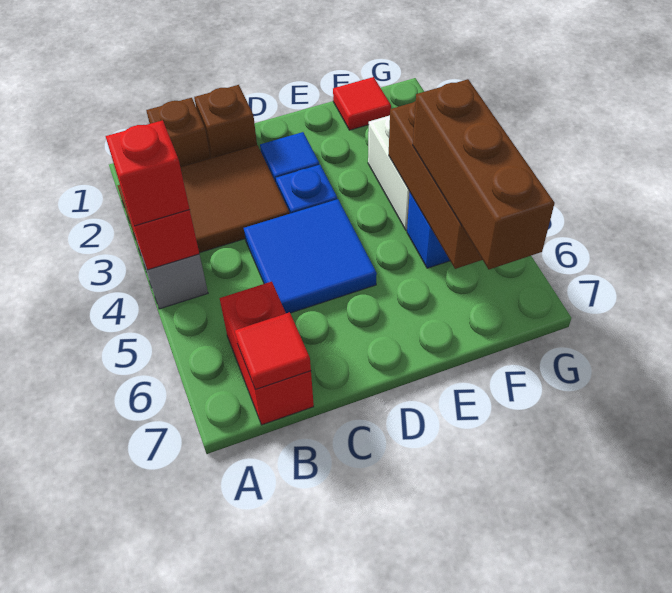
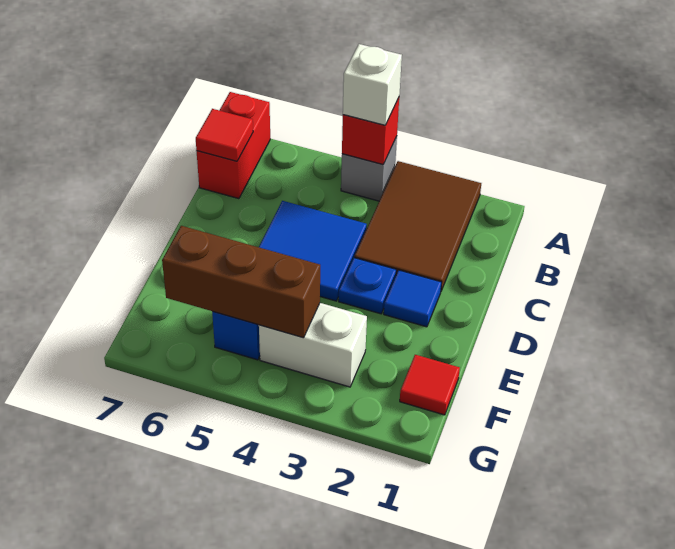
red 1x1 brick [106,120,190,226] -> white 1x1 brick [343,44,402,125]
brown 1x1 brick [146,98,211,167] -> none
red 1x2 brick [220,282,314,425] -> red 1x2 brick turned to [197,92,270,199]
brown 1x1 brick [194,85,257,158] -> none
brown 1x3 brick [413,79,555,269] -> none

